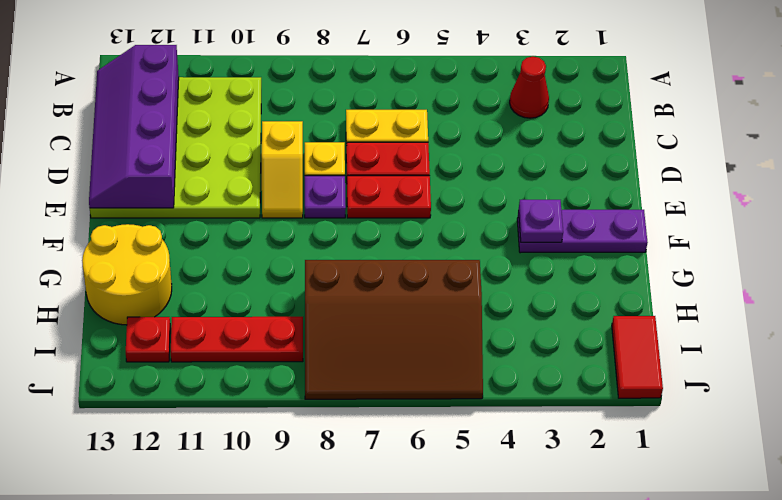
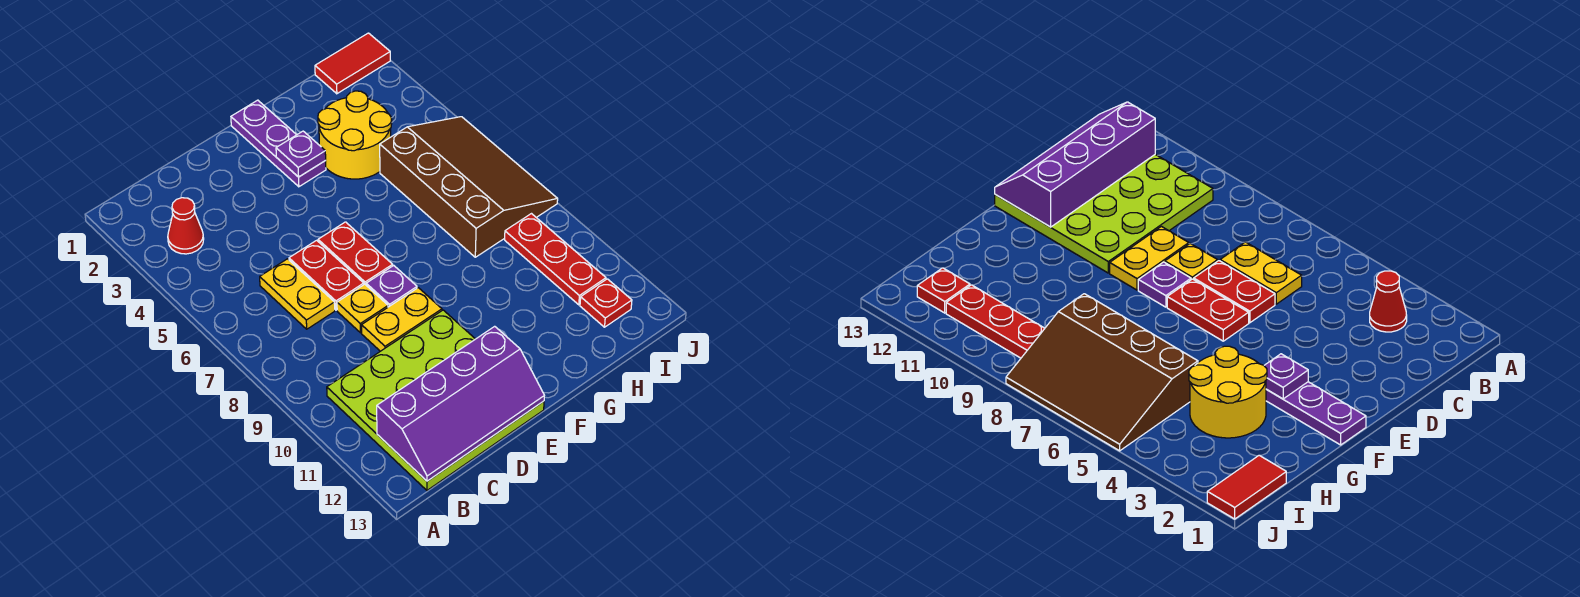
yellow 1x2 slope [262,121,303,218] -> yellow 1x2 plate [362,288,442,351]
yellow 2x2 round brick [82,224,172,325] -> yellow 2x2 round brick moved to [318,91,392,179]

